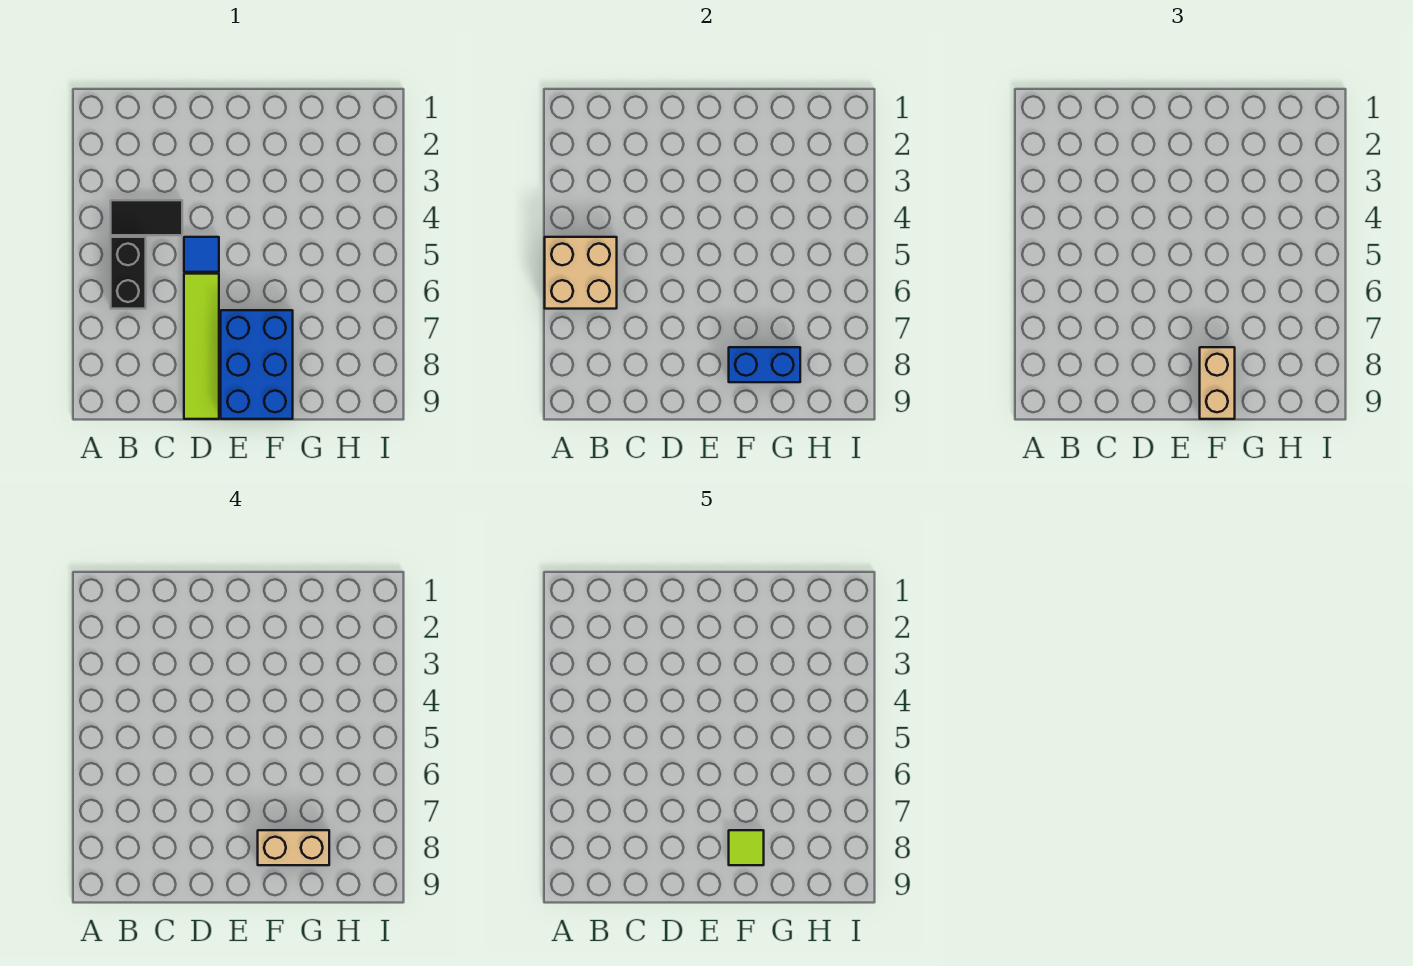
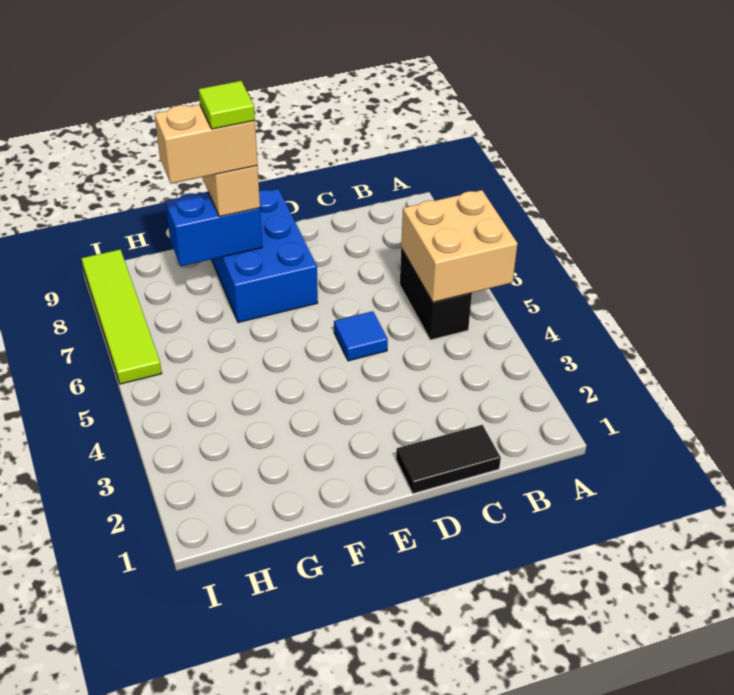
black 1x2 tile [111,200,182,235] -> black 1x2 tile moved to [396,425,501,494]
lime 1x4 tile [184,274,219,419] -> lime 1x4 tile moved to [81,249,162,384]

